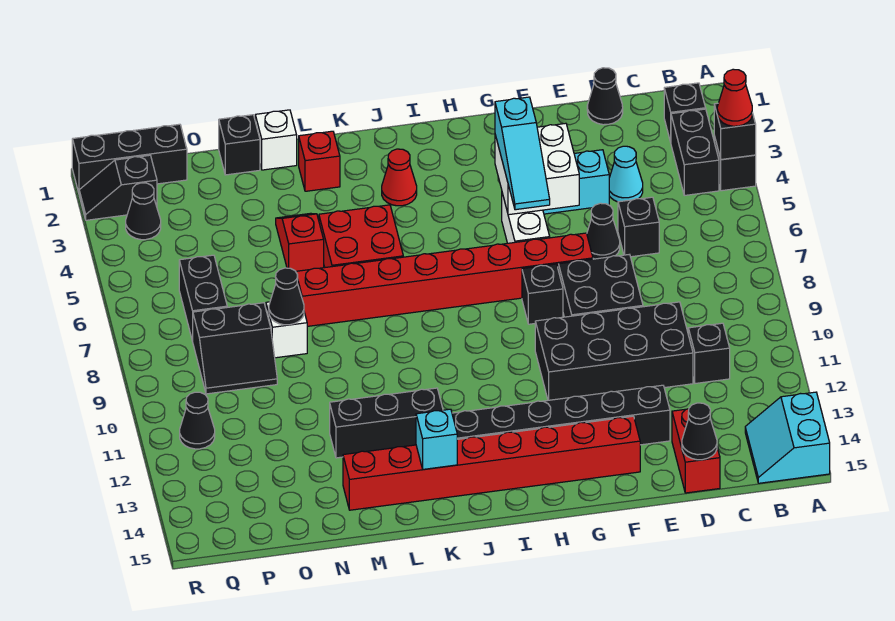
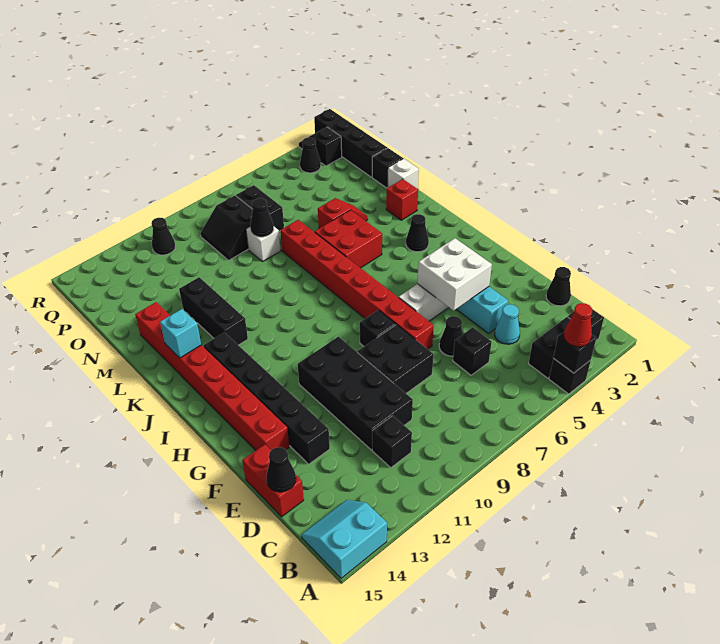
red 1x2 brick [672,409,720,493] -> red 1x2 brick turned to [242,445,304,517]
cyan 1x3 slope [495,97,550,210] -> none
red 1x1 cone [382,149,417,206] -> black 1x1 cone [406,214,429,252]
black 1x3 brick [72,124,187,193] -> black 1x4 brick [314,109,387,177]
black 1x2 brick [179,255,227,341] -> black 1x2 brick turned to [236,185,284,231]

